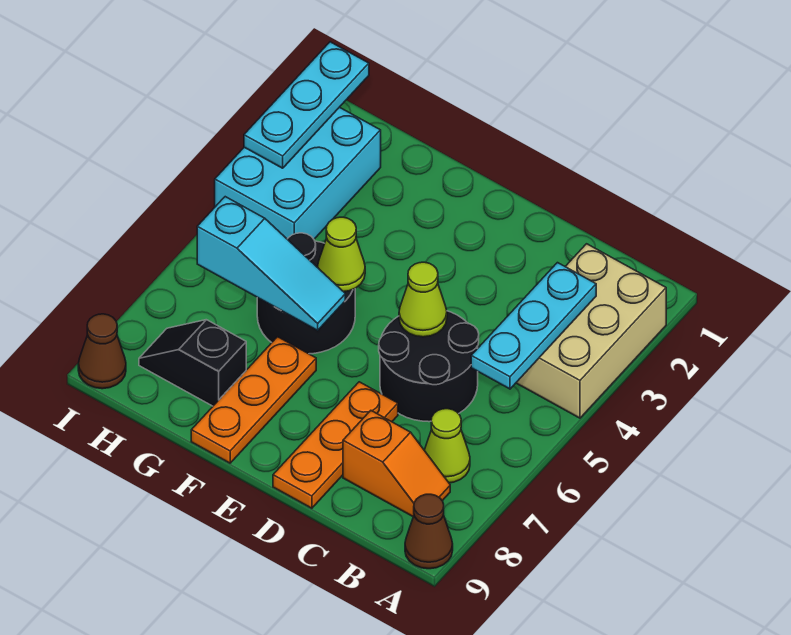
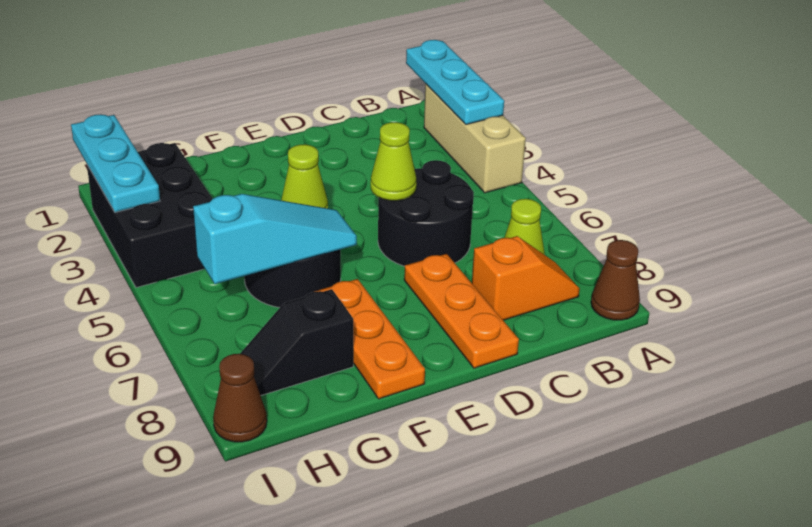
tan 2x3 brick [516,244,666,418] -> tan 1x3 brick [424,84,526,193]
cyan 1x3 plate [471,263,596,389] -> cyan 1x3 plate moved to [406,40,504,125]
cyan 2x3 brick [215,107,381,239] -> black 2x3 brick [87,143,213,288]

